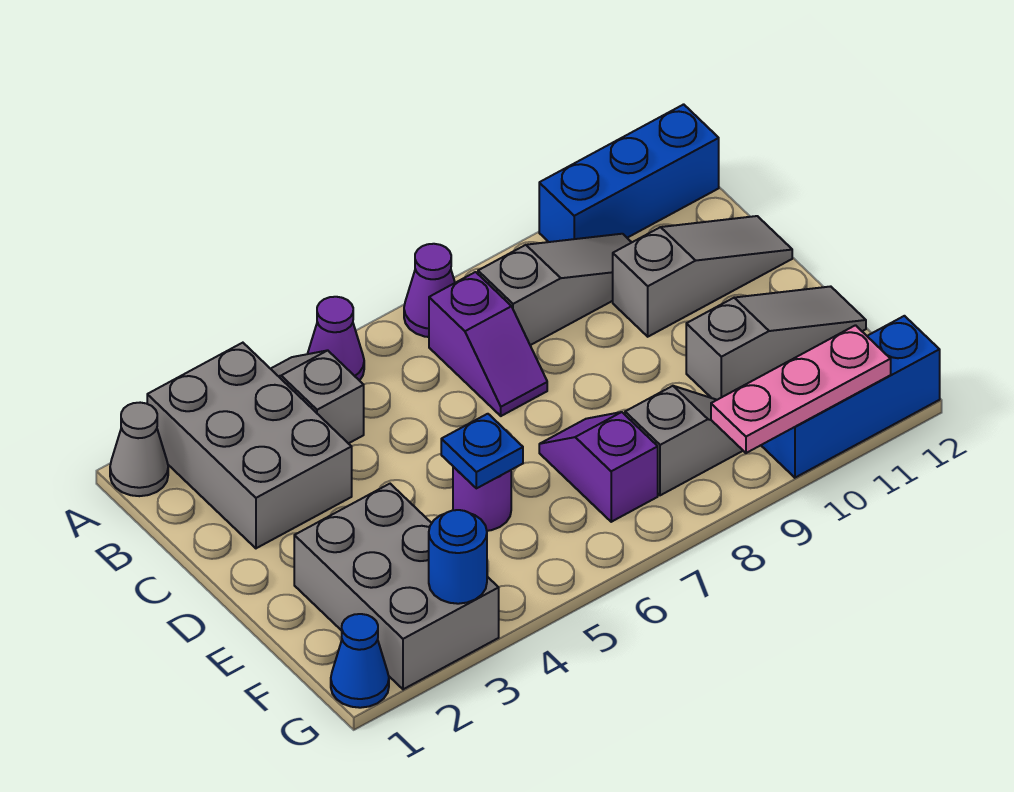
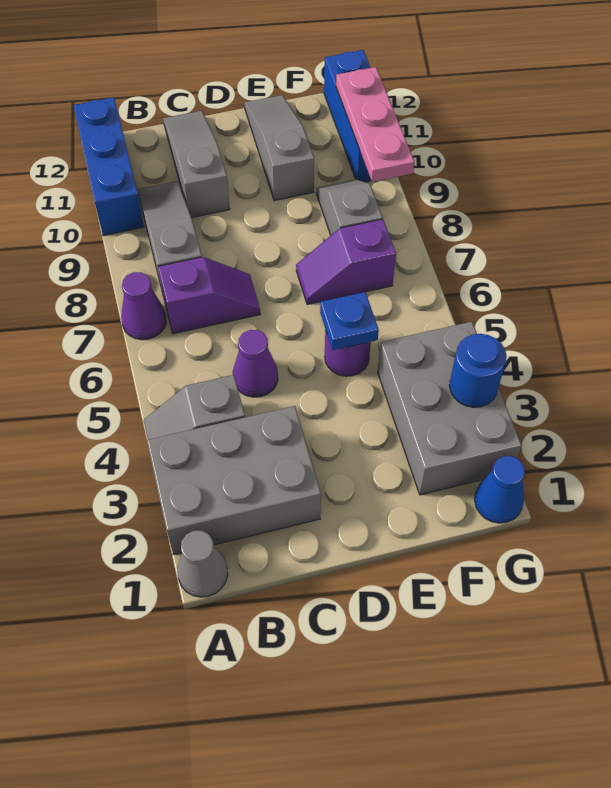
purple 1x1 cone [308,297,364,381] -> purple 1x1 cone moved to [233,330,278,397]
grey 2x3 brick [294,484,499,689] -> grey 2x3 brick turned to [378,322,522,495]

